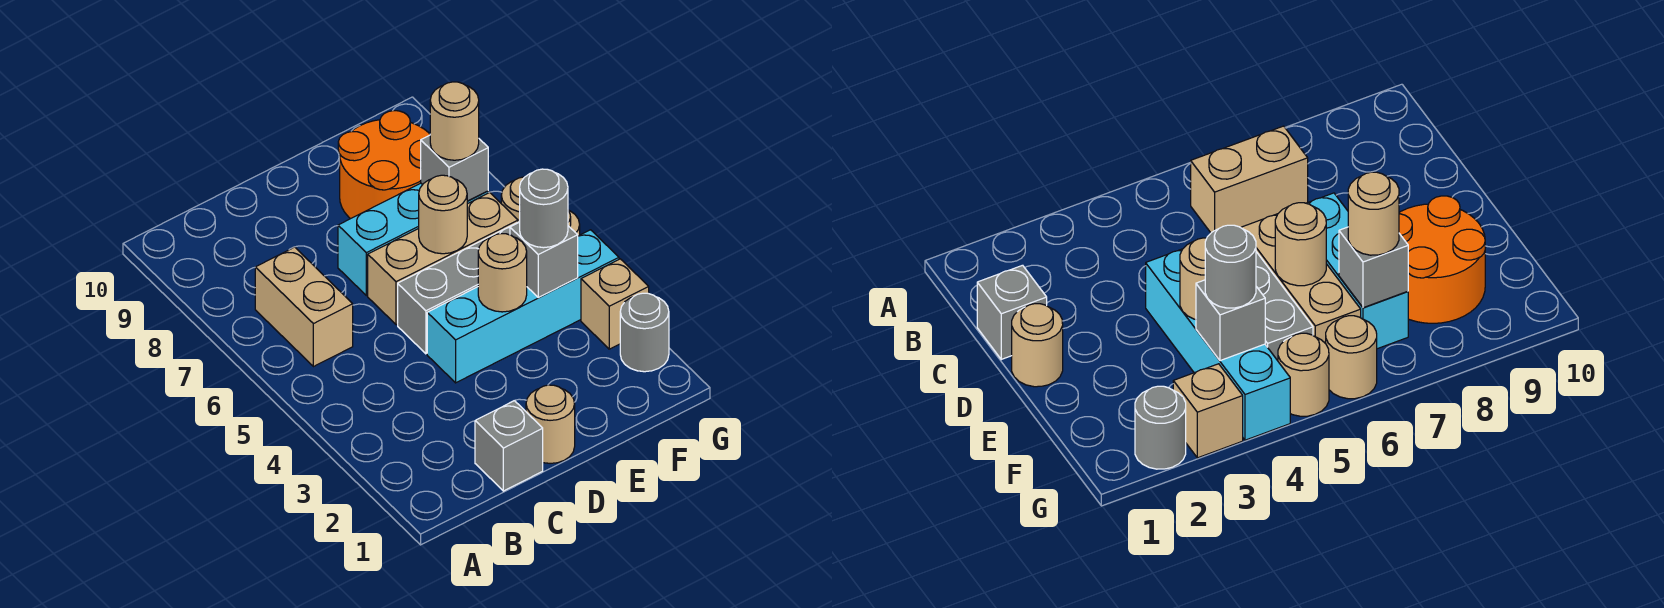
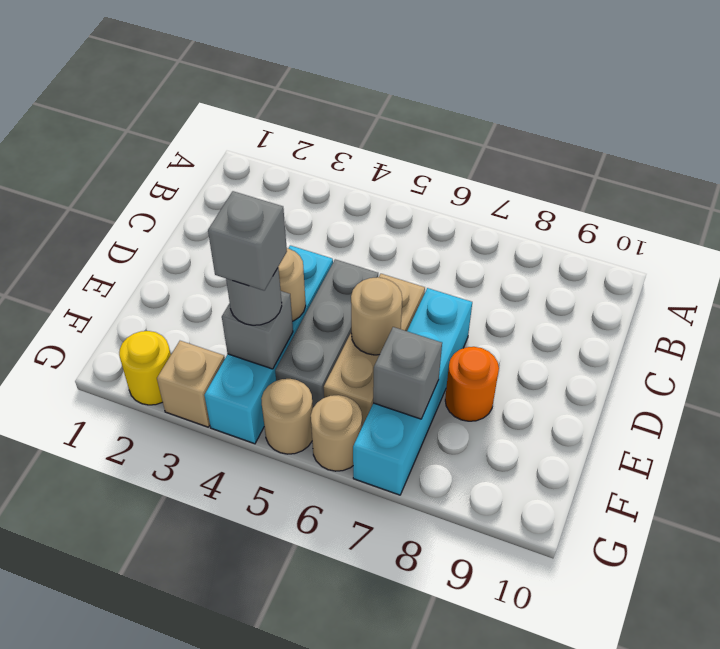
tan 1x2 brick [255,247,353,367] -> none
grey 1x1 brick [475,401,543,491] -> grey 1x1 brick moved to [208,191,287,290]
tan 1x1 round brick [526,385,575,463] -> none
cyan 1x3 brick [338,183,488,296] -> cyan 1x4 brick [353,288,472,495]
orange 2x2 round brick [338,111,430,219] -> orange 1x1 round brick [445,347,499,421]
tan 1x1 round brick [430,82,479,160] -> none
grey 1x1 round brick [620,293,669,372] -> yellow 1x1 round brick [119,331,171,405]

